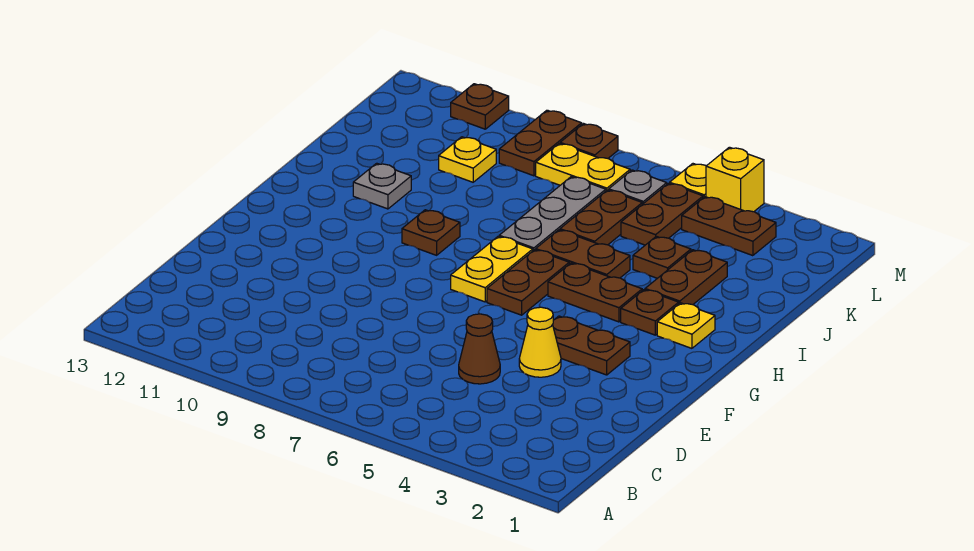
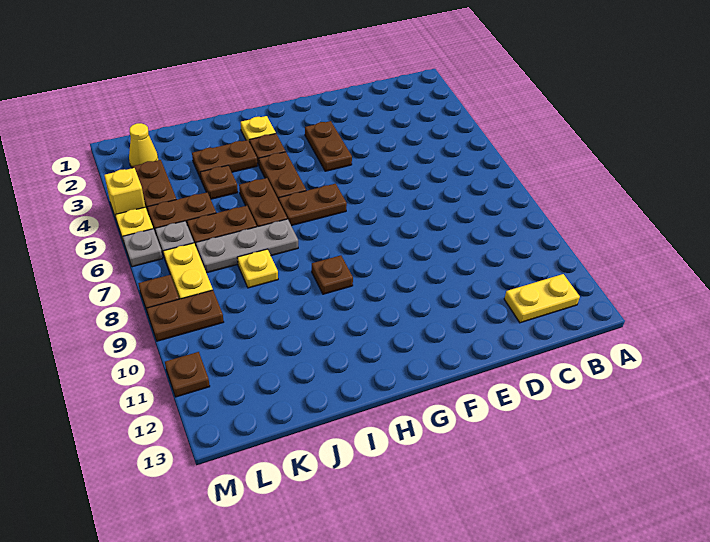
brown 1x1 cone [459,314,500,384] -> none
yellow 1x1 cone [519,307,561,377] -> yellow 1x1 cone moved to [129,123,158,167]
yellow 1x2 plate [451,236,533,302] -> yellow 1x2 plate moved to [504,274,580,323]
grey 1x1 plate [353,163,411,209] -> grey 1x1 plate moved to [123,229,163,267]
yellow 1x1 plate [439,137,496,182] -> yellow 1x1 plate moved to [237,249,278,288]

